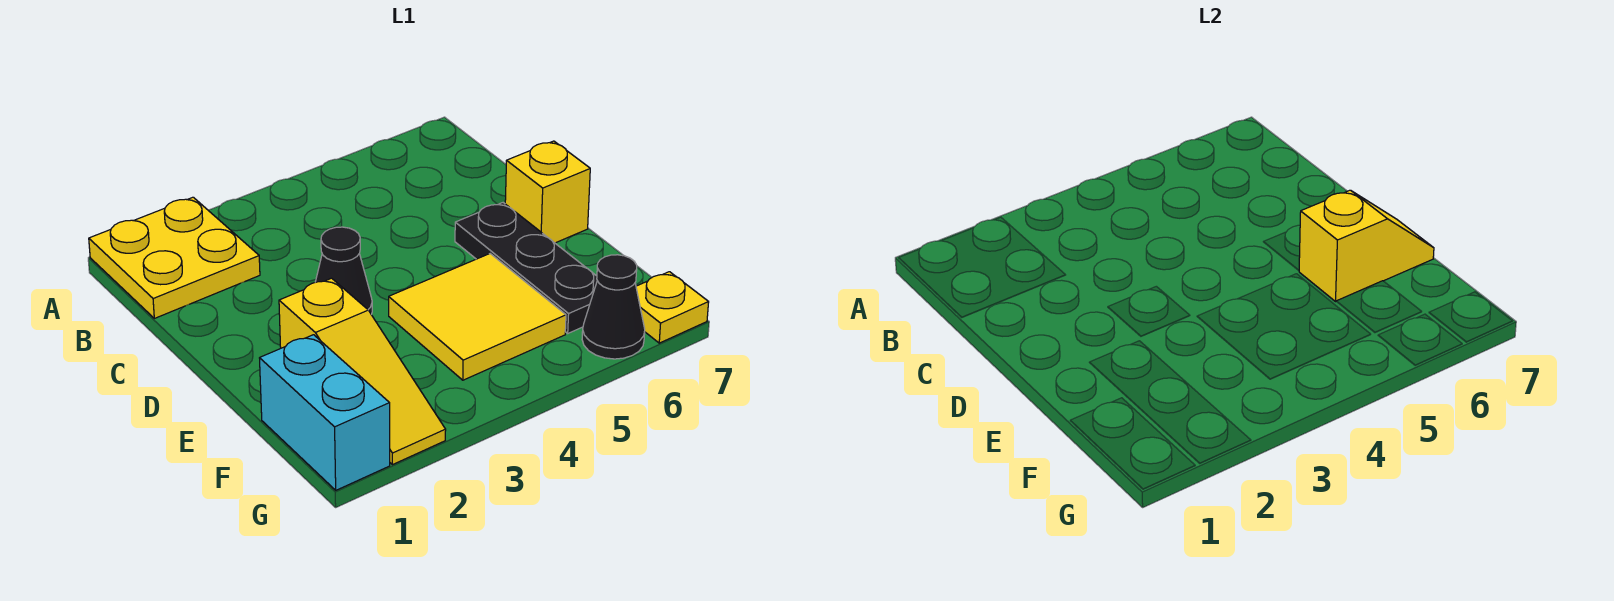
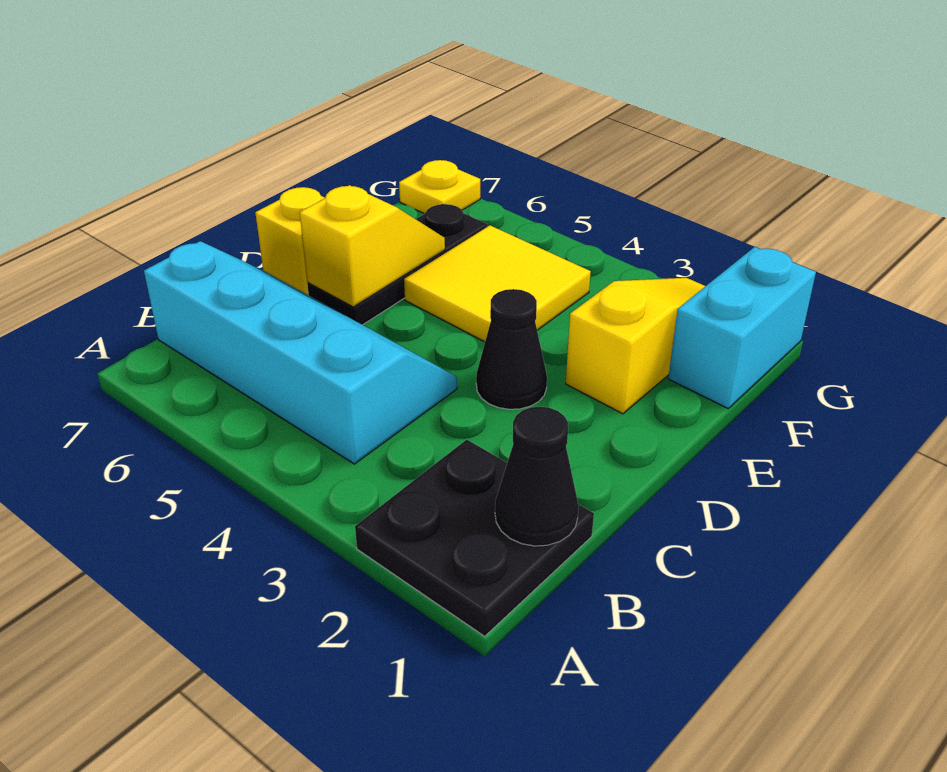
yellow 2x2 plate [89,197,260,318] -> black 2x2 plate [355,440,594,636]
none -> cyan 2x4 slope [144,241,457,464]
yellow 1x2 slope [1299,190,1434,301] -> yellow 1x2 slope turned to [300,185,445,307]
black 1x1 cone [582,255,645,359] -> black 1x1 cone moved to [495,407,579,546]

